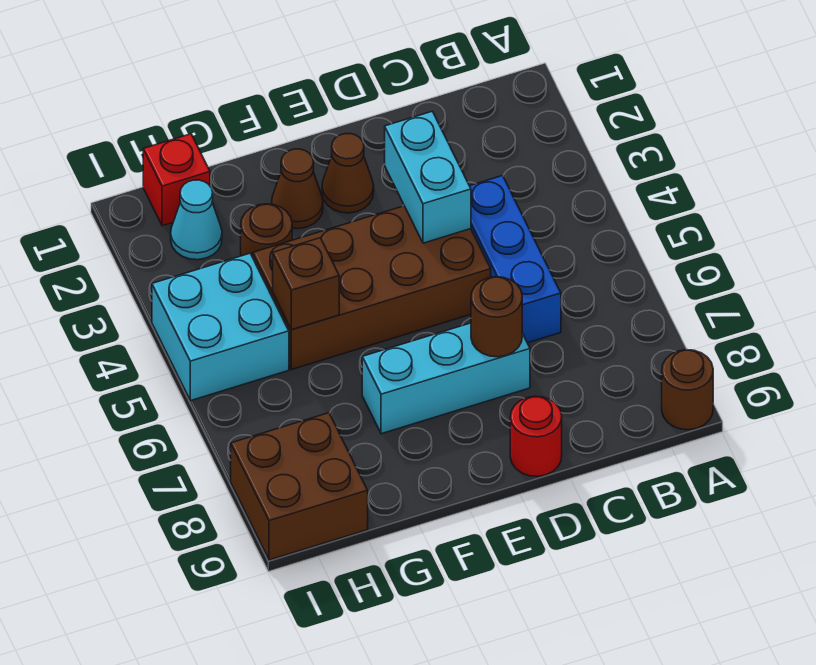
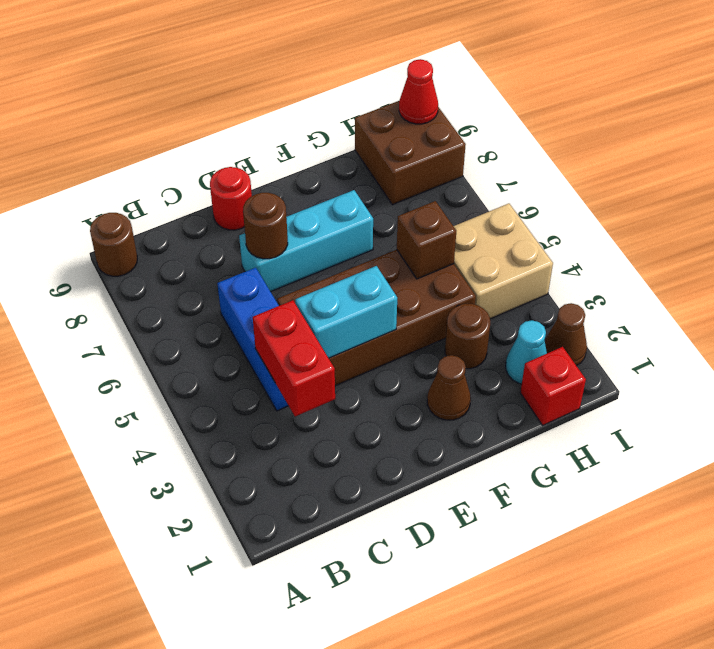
none -> red 1x2 brick [253,300,335,416]
cyan 1x2 brick [385,111,471,243] -> cyan 1x2 brick turned to [295,266,397,358]
brown 1x1 cone [322,134,374,213] -> brown 1x1 cone moved to [545,303,587,366]
cyan 2x2 brick [152,253,289,401] -> tan 2x2 brick [454,204,553,319]
none -> red 1x1 cone [399,59,438,124]

